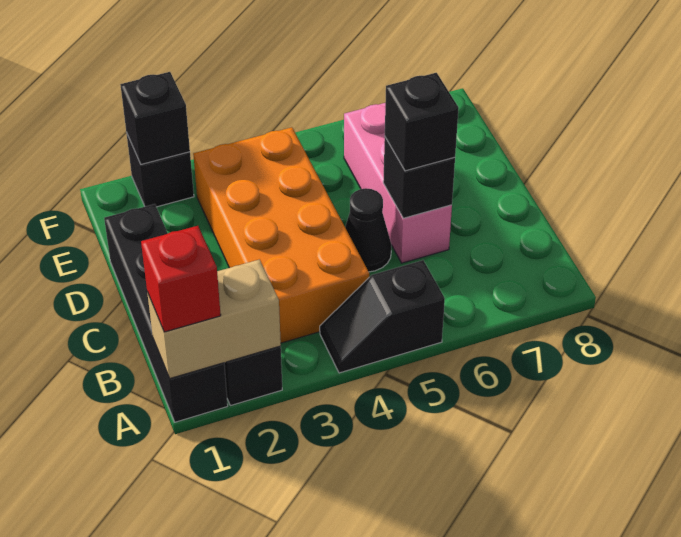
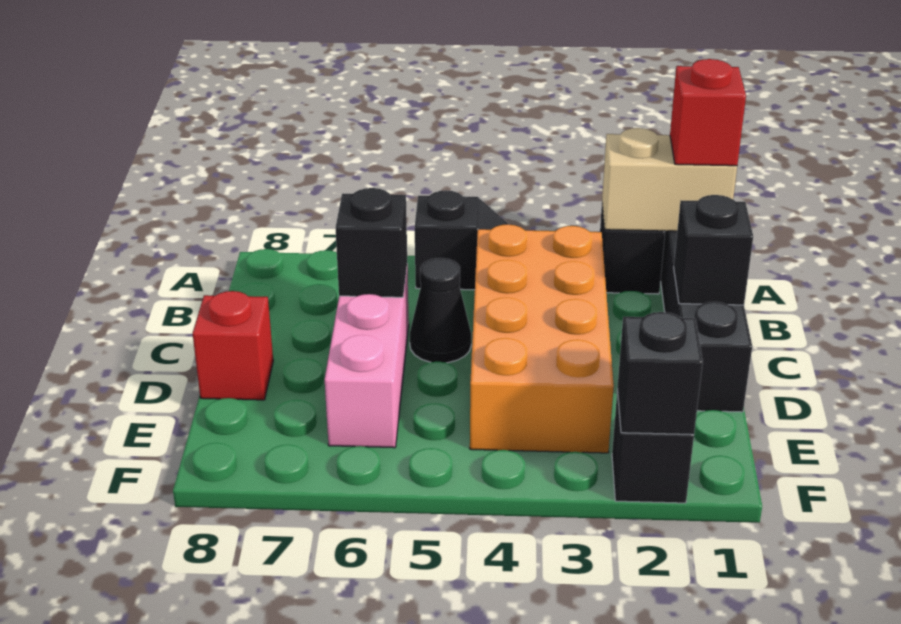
black 1x1 brick [385,73,459,171] -> black 1x1 brick moved to [674,195,753,305]
none -> red 1x1 brick [193,291,273,400]

